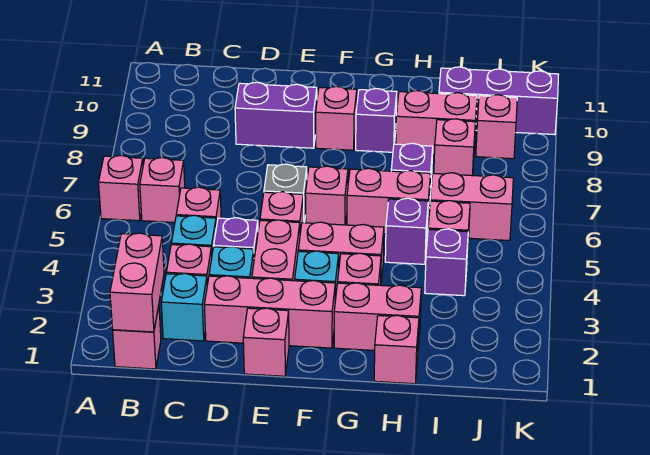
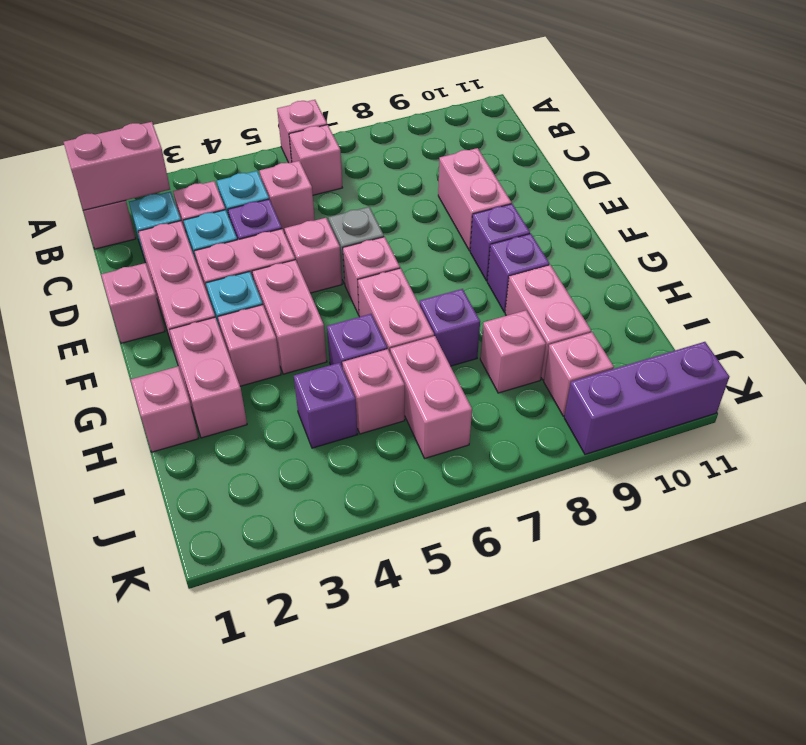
purple 1x2 brick [235,82,317,148] -> pink 1x2 brick [438,148,512,251]
pink 1x1 brick [316,86,357,150] -> purple 1x1 brick [470,204,530,281]
purple 1x3 brick [439,67,559,135] -> purple 1x3 brick turned to [564,342,729,454]

